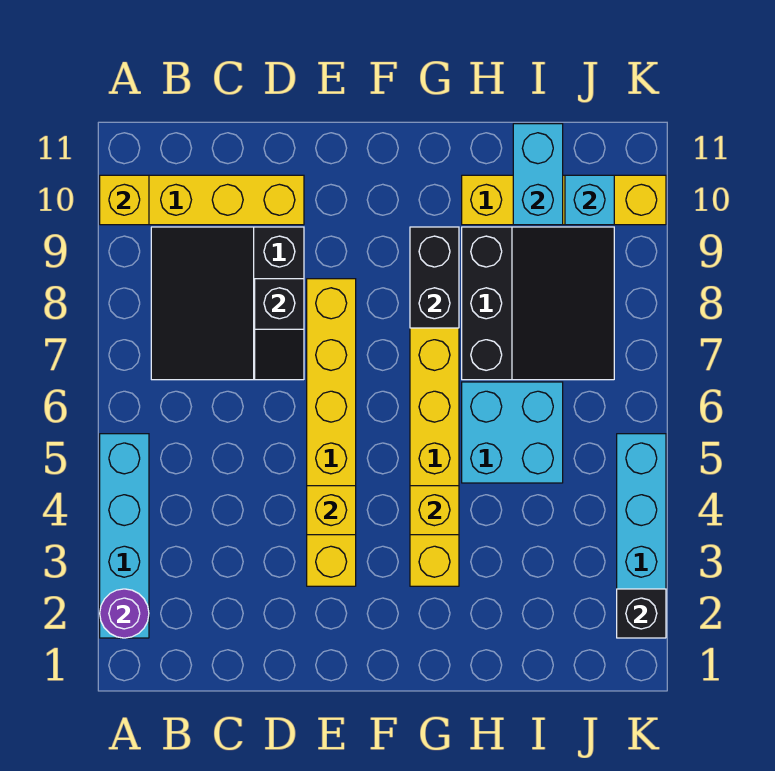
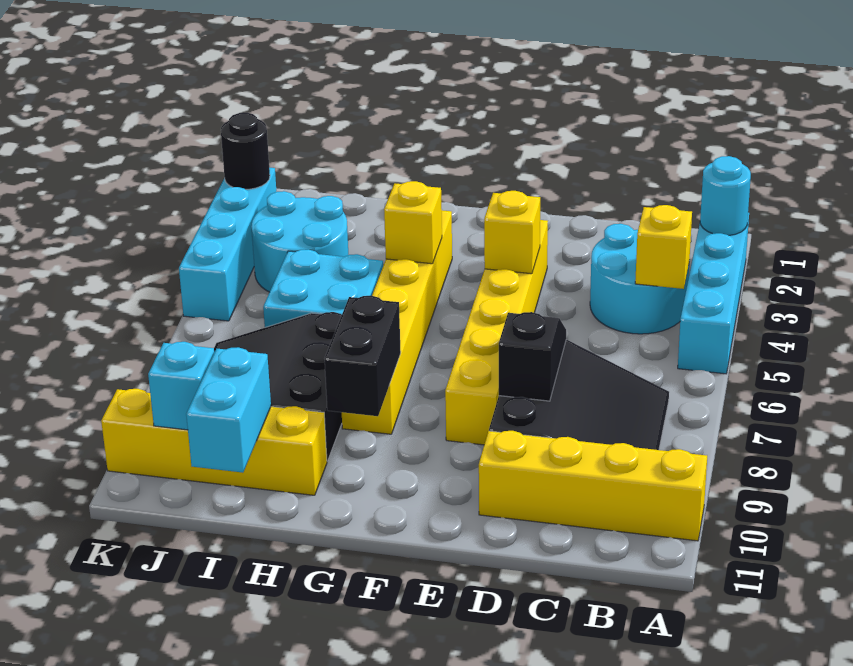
purple 1x1 round brick [100,589,149,638] -> cyan 1x1 round brick [700,156,751,235]
yellow 1x1 brick [100,175,149,225] -> yellow 1x1 brick moved to [635,205,692,289]
none -> cyan 2x2 round brick [590,224,690,334]
none -> cyan 2x2 round brick [251,191,348,292]
black 1x1 brick [617,589,666,638] -> black 1x1 round brick [221,113,270,189]

